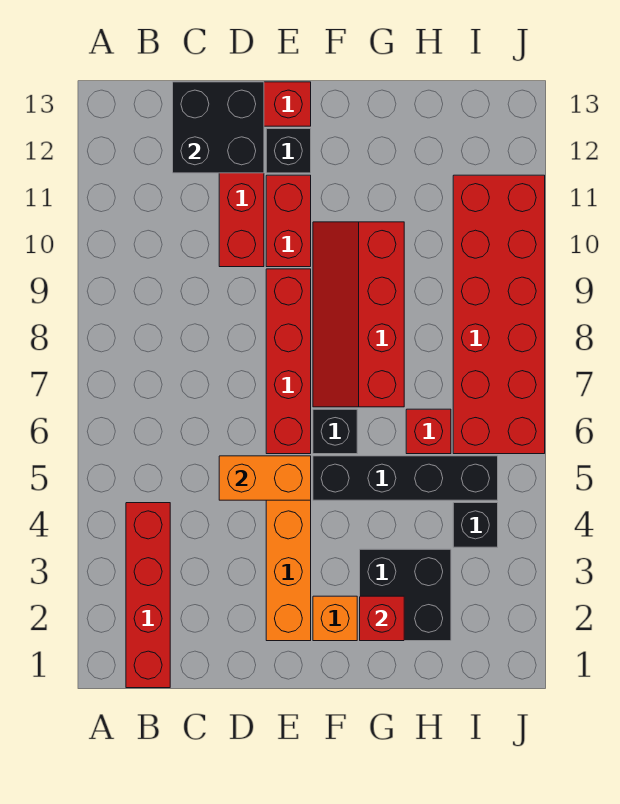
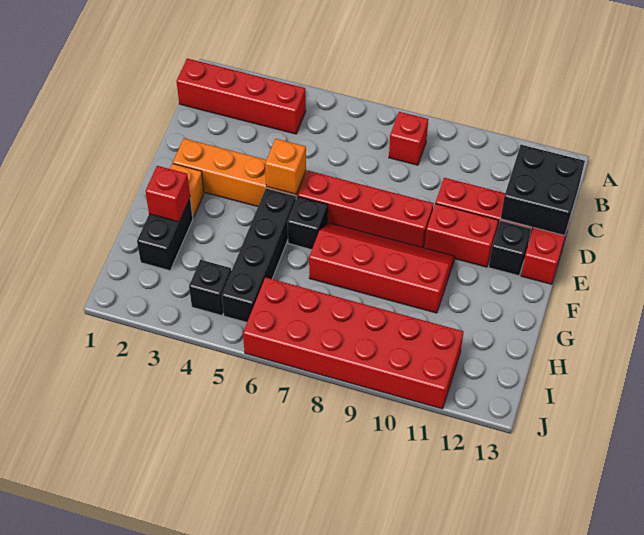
orange 1x2 brick [219,456,311,500] -> orange 1x1 brick [265,139,306,194]
black 2x2 brick [360,549,451,641] -> black 1x2 brick [137,198,193,270]
red 1x1 brick [406,409,451,454] -> red 1x1 brick moved to [389,112,428,165]

